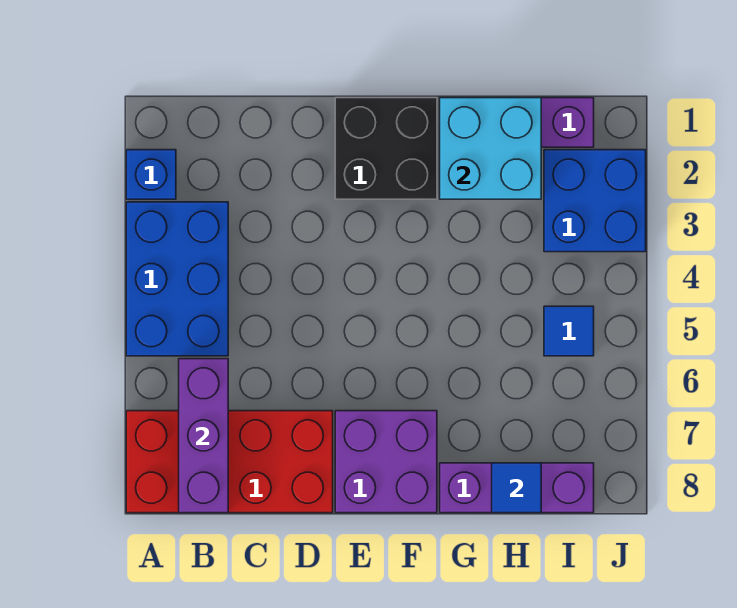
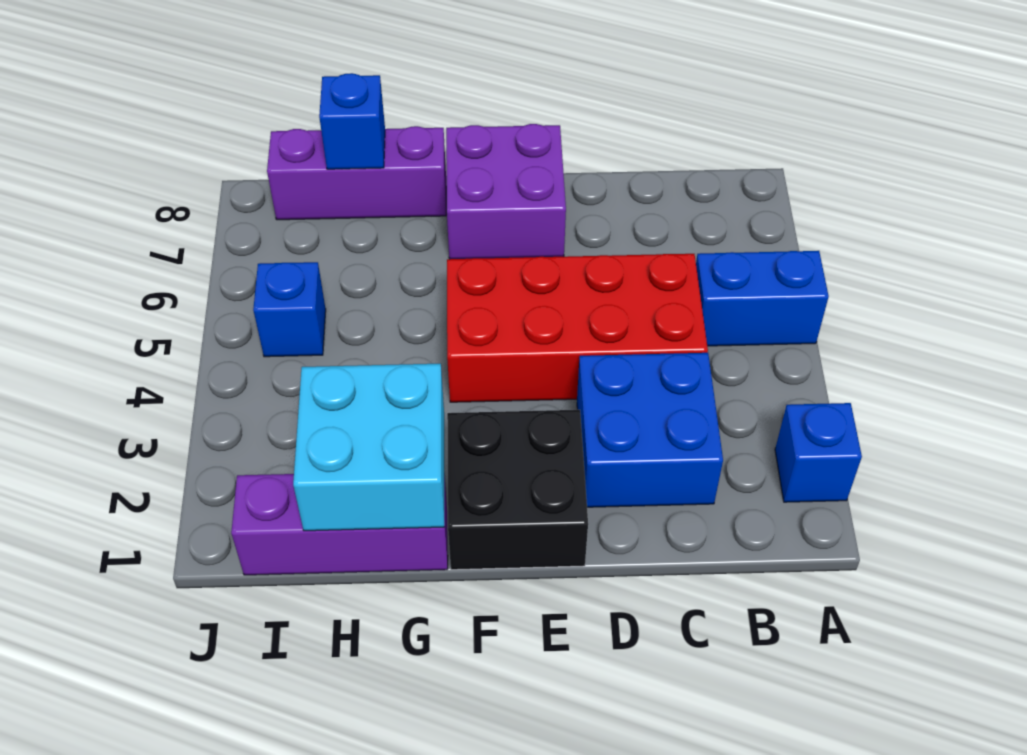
blue 2x3 brick [126,202,228,356] -> blue 1x2 brick [696,251,829,346]
red 2x4 brick [126,411,333,513] -> red 2x4 brick moved to [447,254,708,402]
purple 1x3 brick [179,359,228,513] -> none
blue 1x1 tile [492,463,541,513] -> blue 1x1 brick [319,73,385,169]
blue 2x2 brick [544,150,646,252] -> blue 2x2 brick moved to [577,353,723,507]
blue 1x1 tile [544,306,594,356] -> blue 1x1 brick [253,262,326,357]

